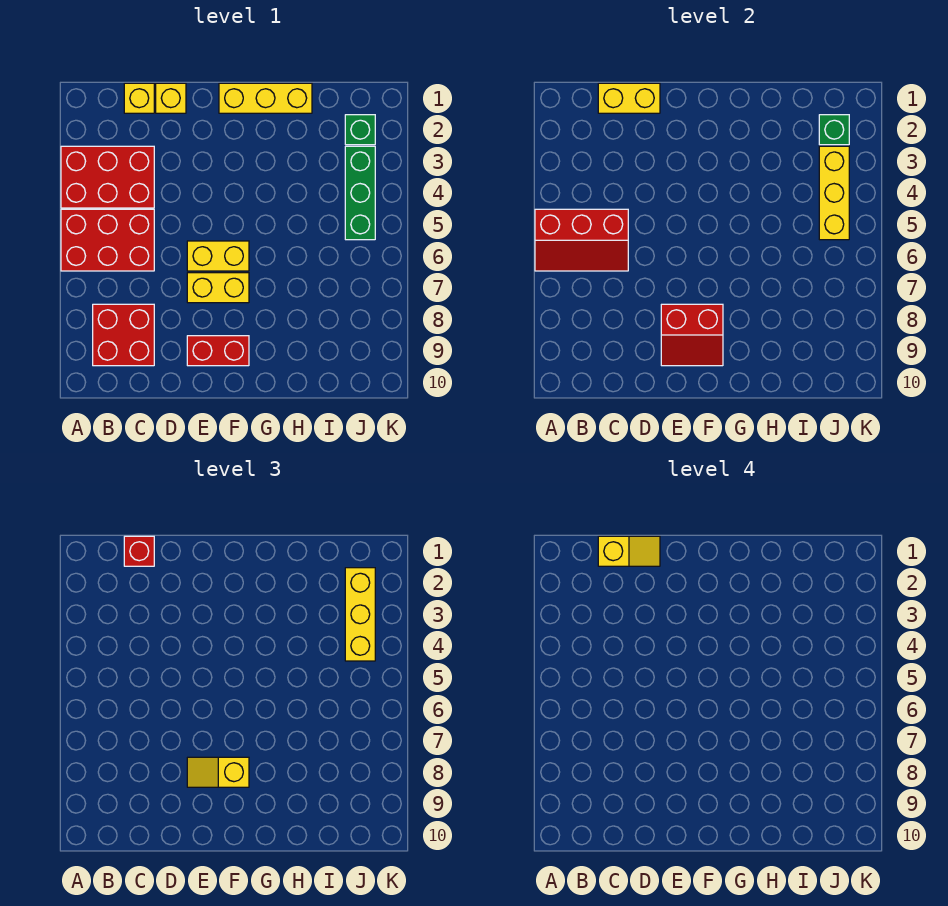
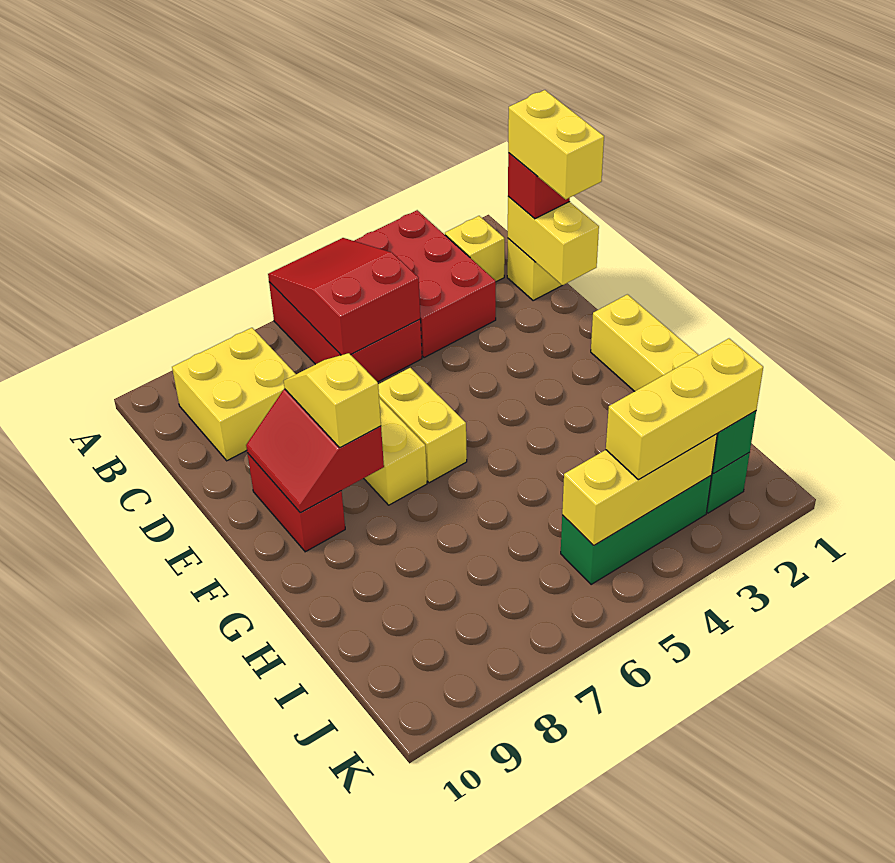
red 2x3 slope [535,209,628,271] -> red 2x3 slope turned to [268,238,420,355]
red 2x2 brick [93,304,154,366] -> yellow 2x2 brick [172,328,296,461]
yellow 1x2 slope [598,536,660,566] -> yellow 1x2 brick [508,90,604,199]
yellow 1x1 brick [156,83,186,113] -> yellow 1x1 brick moved to [445,216,505,282]

